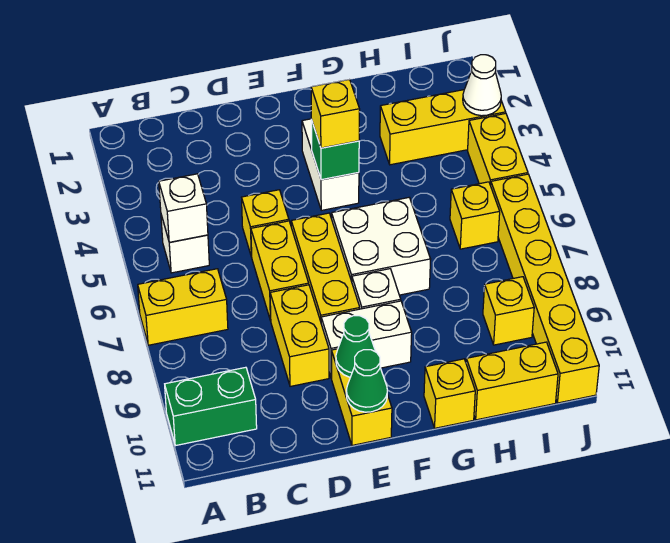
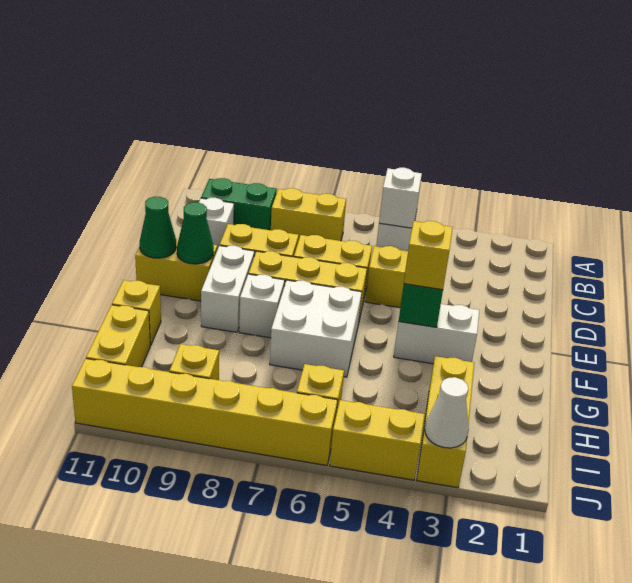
yellow 1x2 brick [138,269,228,345] -> yellow 1x2 brick turned to [271,188,346,241]
green 1x2 brick [165,367,257,446] -> green 1x2 brick turned to [201,178,277,230]
none -> white 1x1 brick [199,198,234,249]

